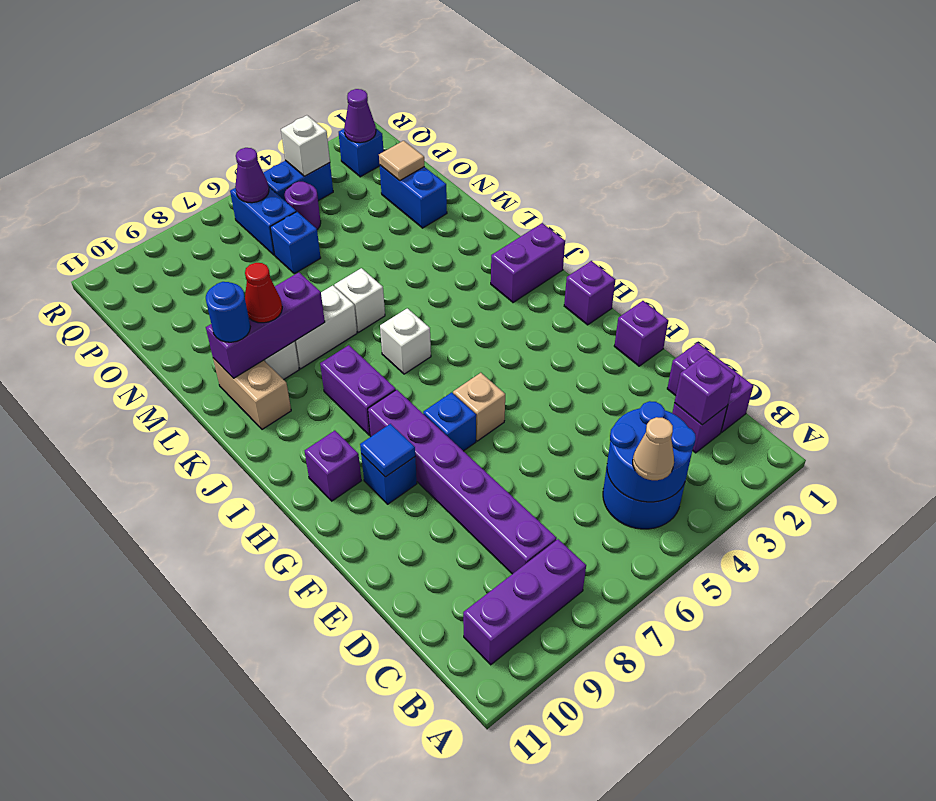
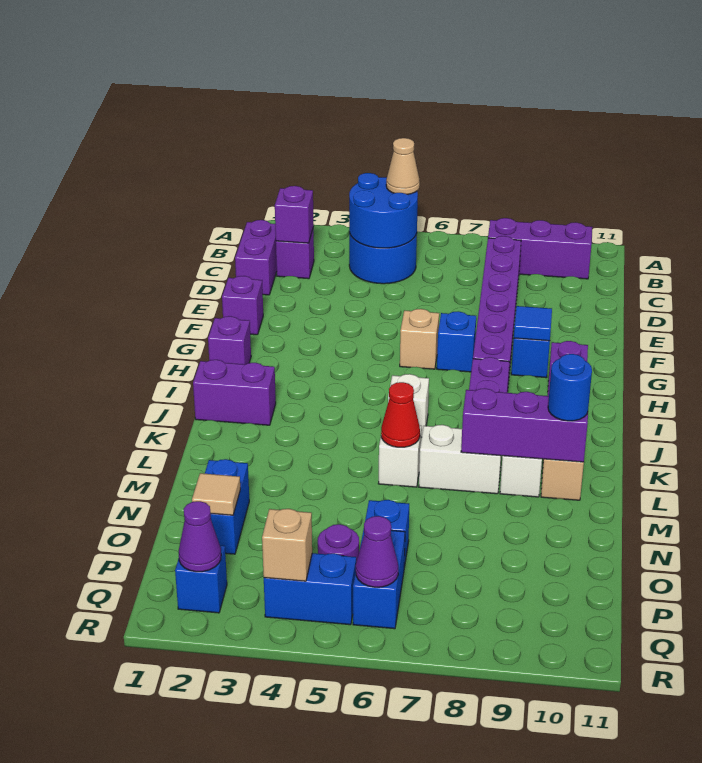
red 1x1 cone [245,263,282,323] -> red 1x1 cone moved to [381,382,420,447]
white 1x1 brick [281,115,330,176] -> tan 1x1 brick [262,509,312,581]

